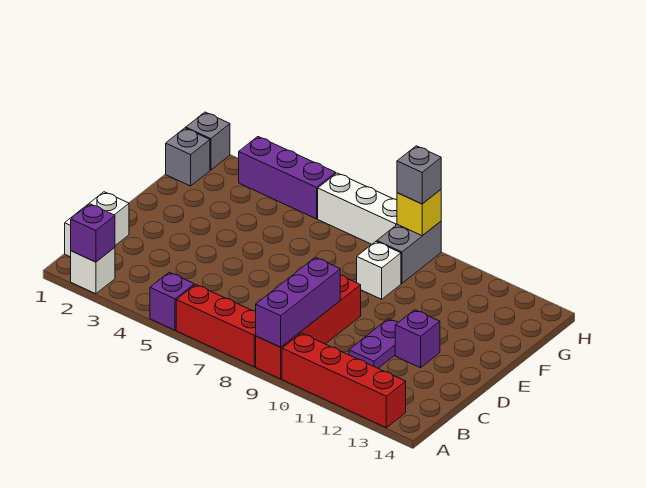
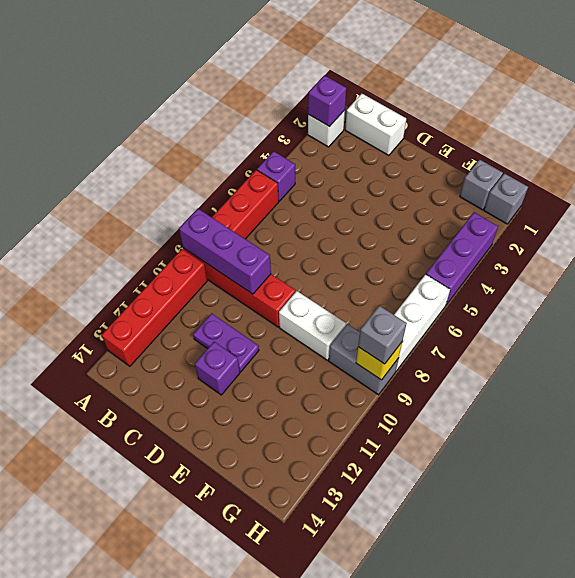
white 1x1 brick [357,241,401,299] -> white 1x2 brick [279,291,346,360]

